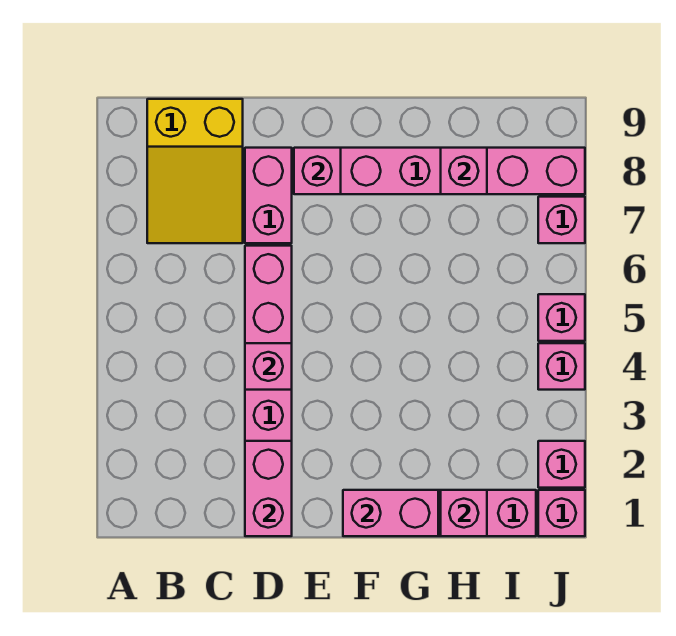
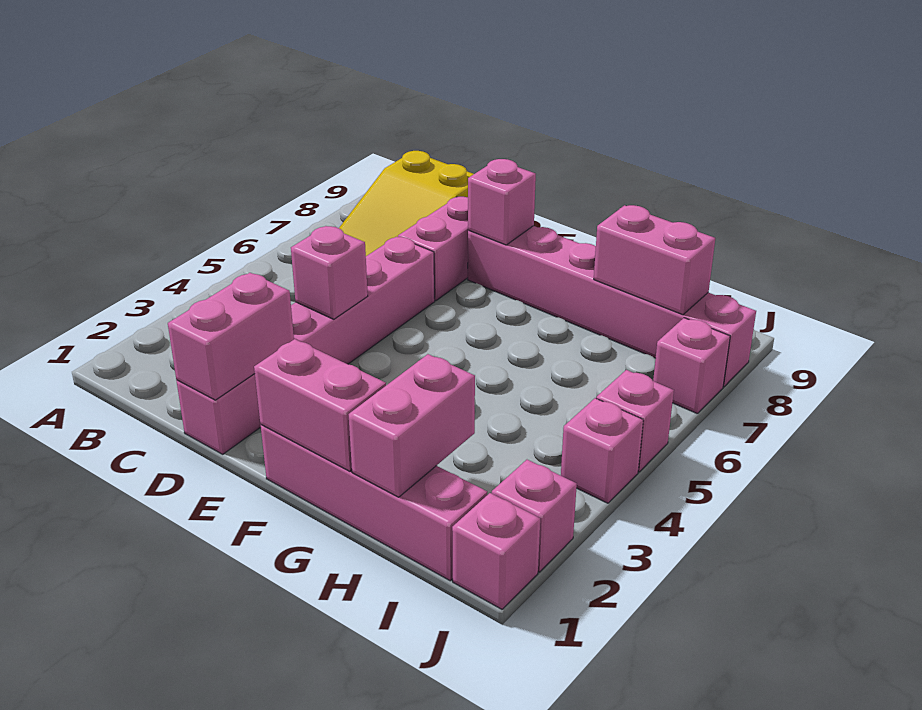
pink 1x1 brick [441,490,487,536] -> pink 1x2 brick [349,354,475,497]
pink 1x1 brick [441,148,487,194] -> pink 1x2 brick [594,205,715,315]

